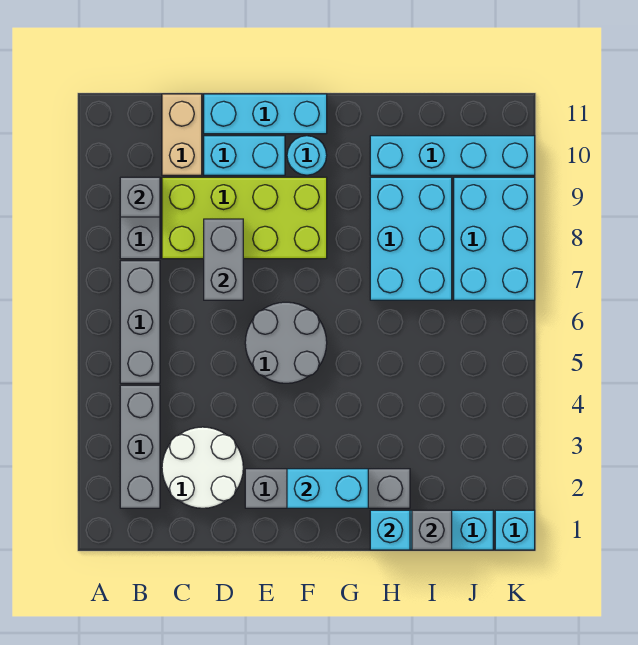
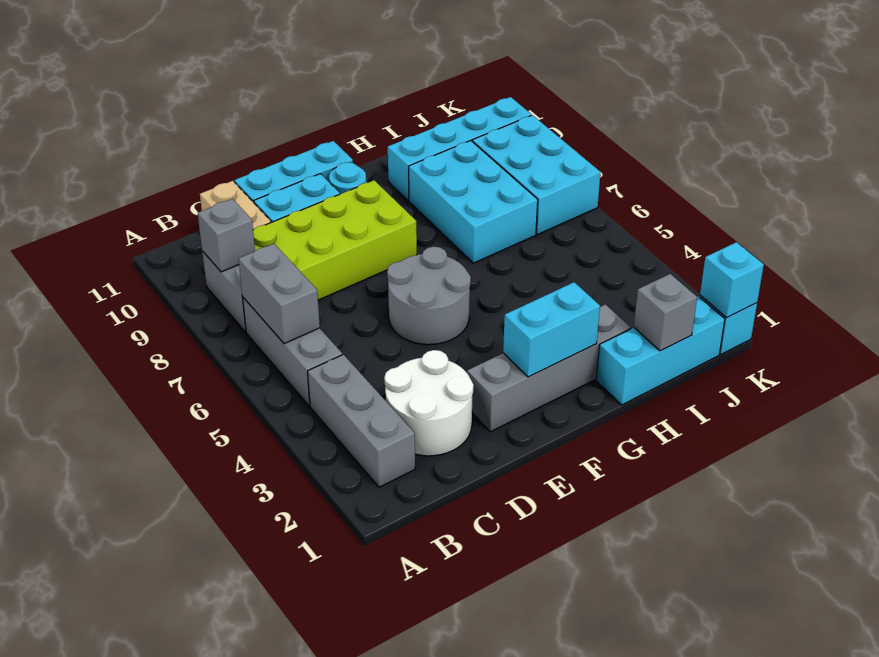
grey 1x2 brick [204,219,243,300] -> grey 1x2 brick moved to [239,244,320,344]
cyan 1x1 brick [370,510,410,550] -> cyan 1x1 brick moved to [700,242,764,318]

